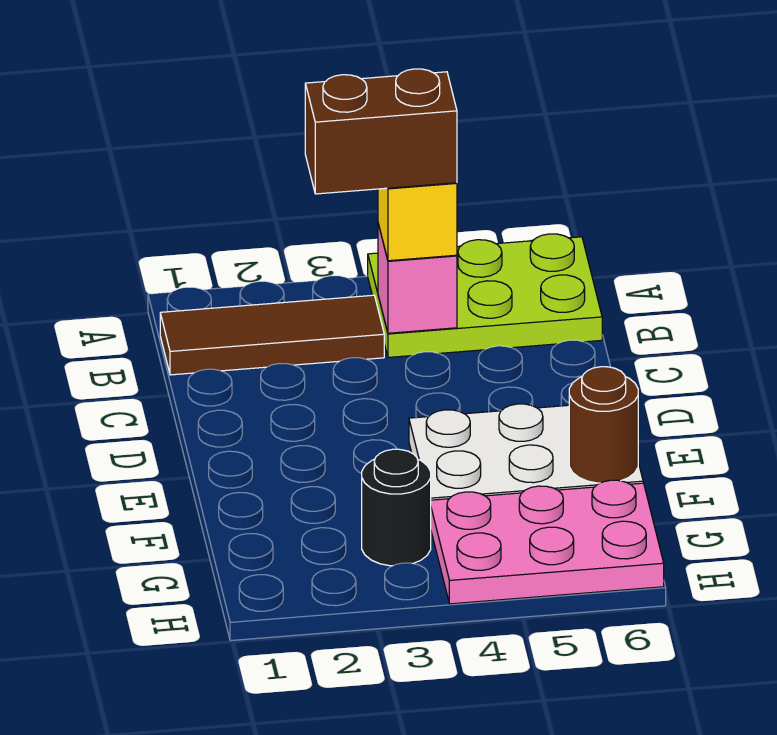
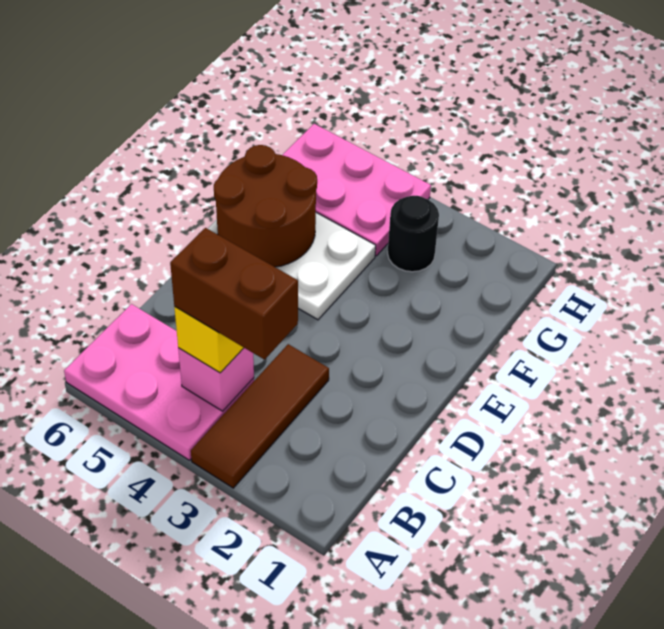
lime 2x3 plate [368,234,602,357] -> pink 2x3 plate [64,304,254,460]
brown 1x3 tile [160,295,384,375] -> brown 1x3 tile turned to [191,344,329,488]
brown 1x1 round brick [569,367,638,483] -> brown 2x2 round brick [214,145,317,267]

